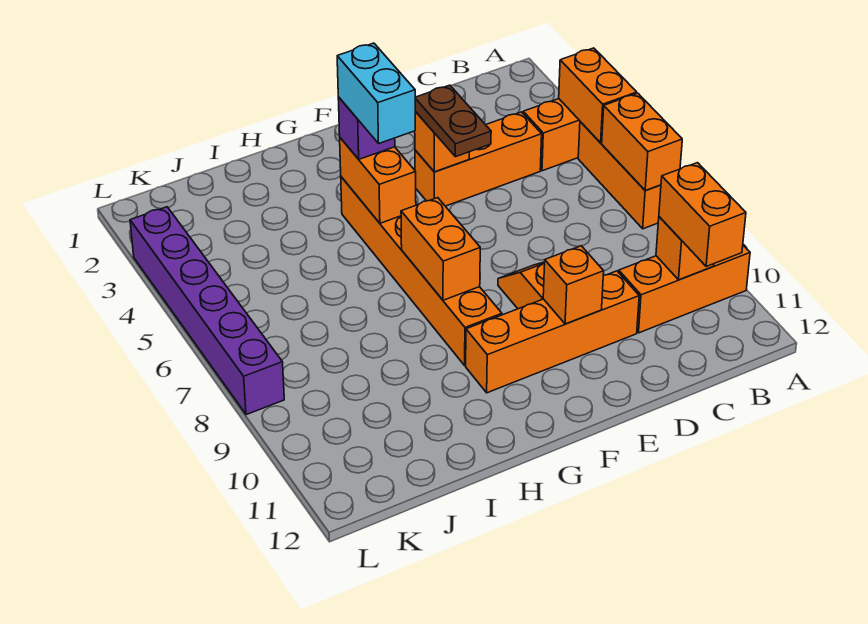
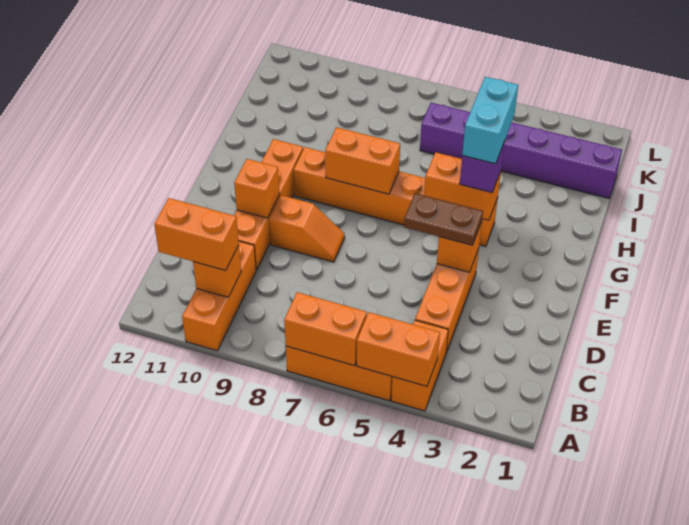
cyan 1x2 brick [337,43,415,143] -> cyan 1x2 brick turned to [462,77,518,164]
purple 1x6 brick [130,207,284,415] -> purple 1x6 brick moved to [420,103,622,198]

